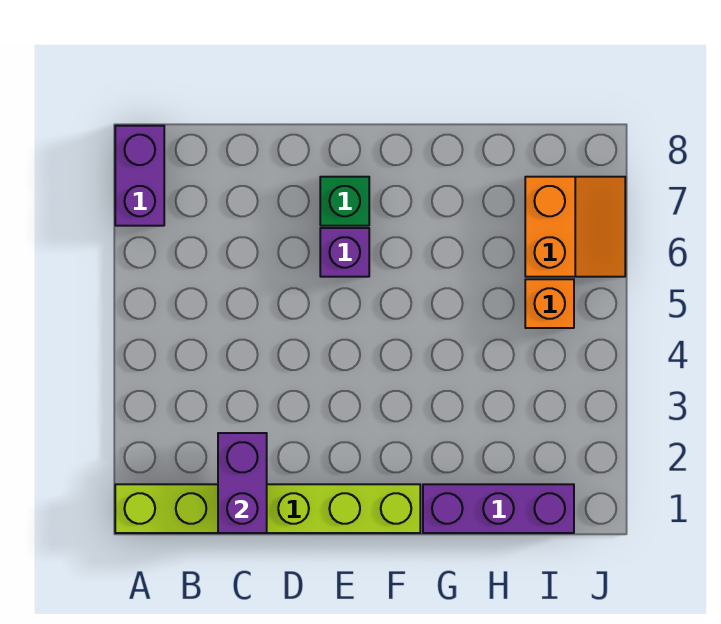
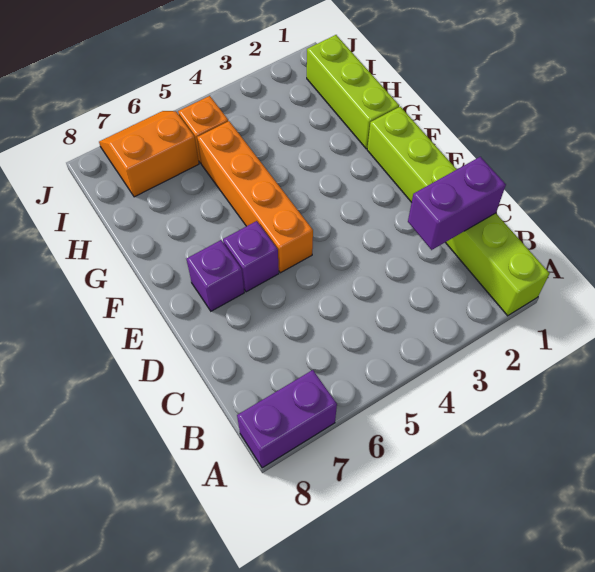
none -> orange 1x4 brick [197,121,313,273]
green 1x1 brick [320,177,369,226] -> purple 1x1 brick [186,240,244,311]
purple 1x3 brick [423,484,574,533] -> lime 1x3 brick [307,35,399,149]

